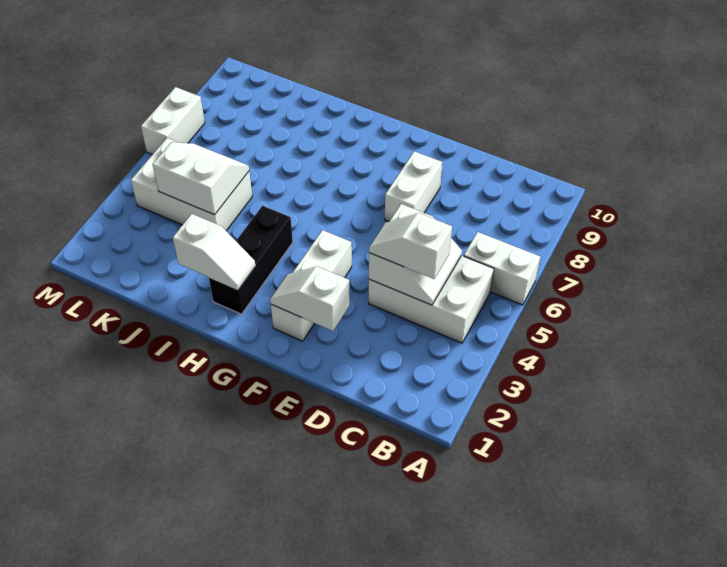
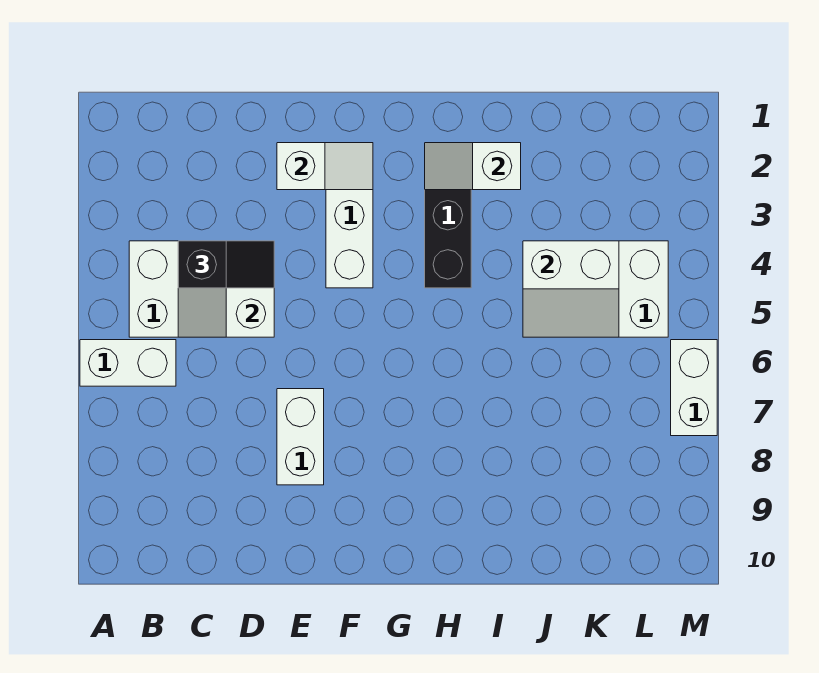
white 1x2 slope [369,213,452,279] -> black 1x2 slope [178,241,274,288]

